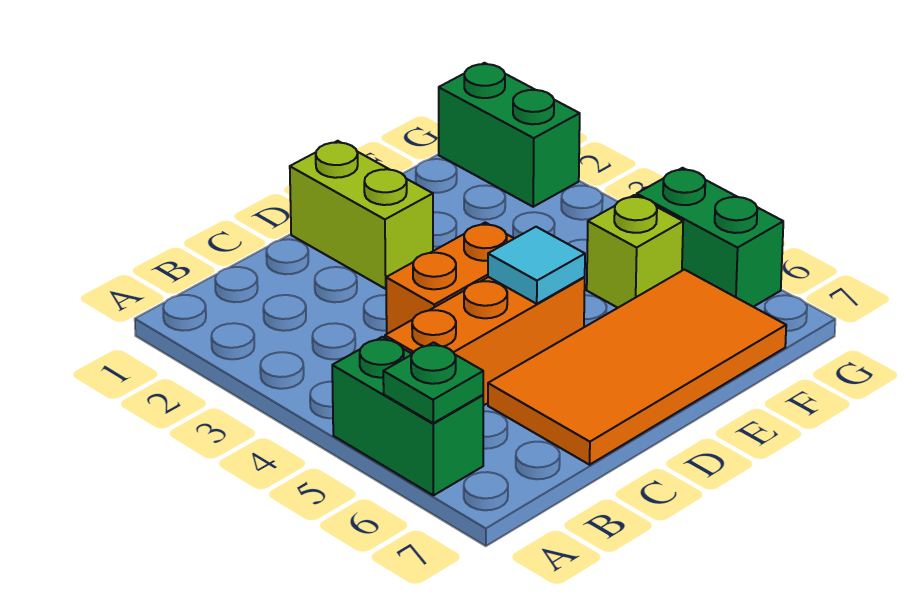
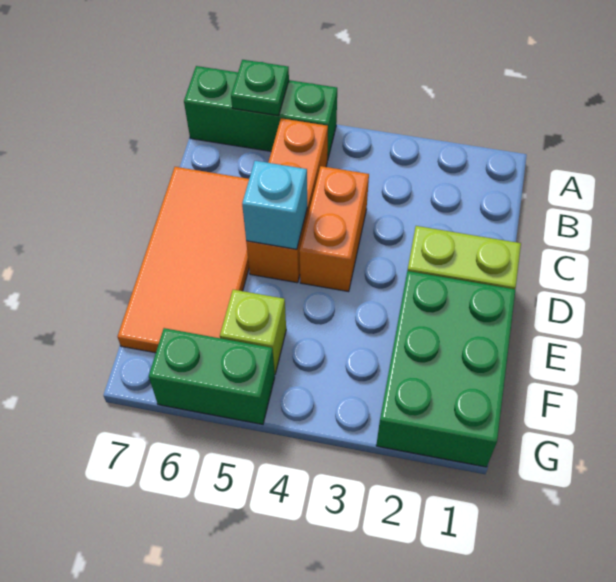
green 1x2 brick [332,337,483,495] -> green 1x3 brick [184,66,337,160]
cyan 1x1 tile [488,227,585,304] -> cyan 1x1 brick [242,161,307,249]
green 1x2 brick [439,63,580,207] -> green 2x3 brick [376,271,515,467]

